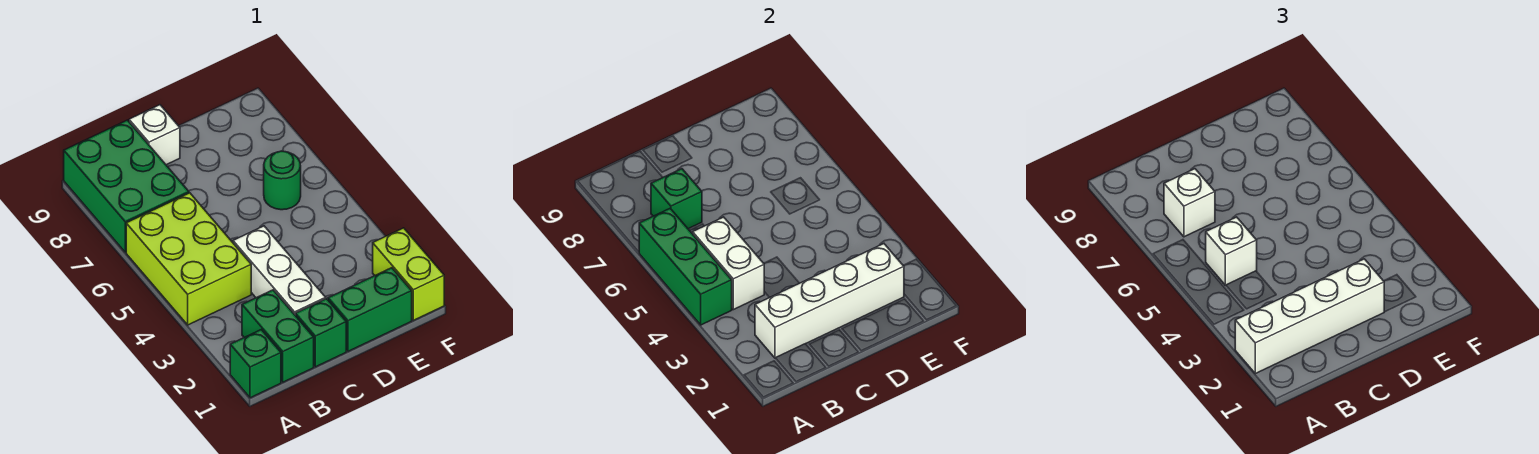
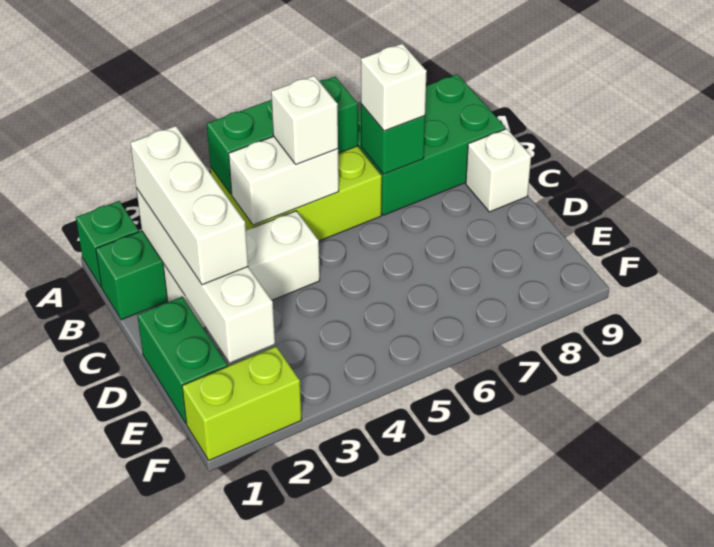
white 1x4 brick [1235,259,1384,374] -> white 1x3 brick [131,126,248,285]
green 1x1 brick [296,299,346,367] -> none
green 1x1 round brick [264,151,301,210] -> none

